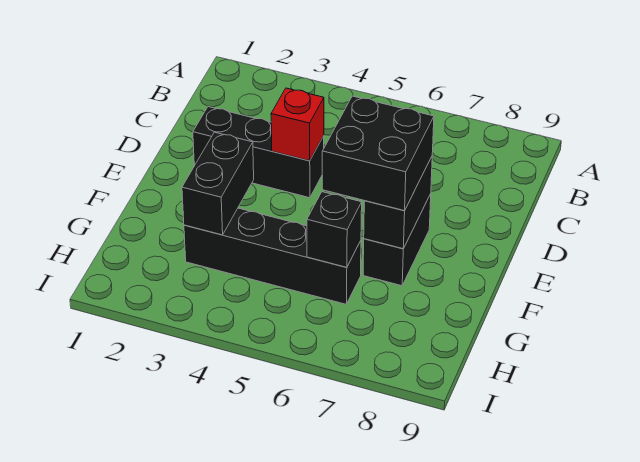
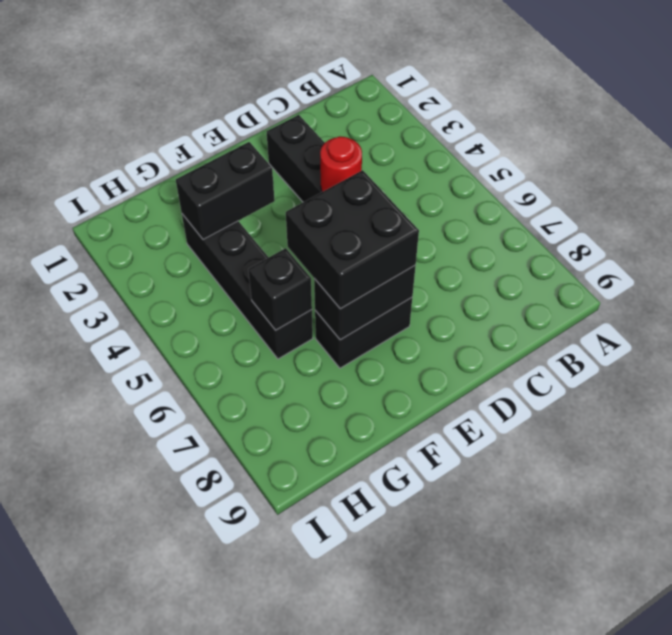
red 1x1 brick [271,88,324,161] -> red 1x1 round brick [320,136,362,192]

